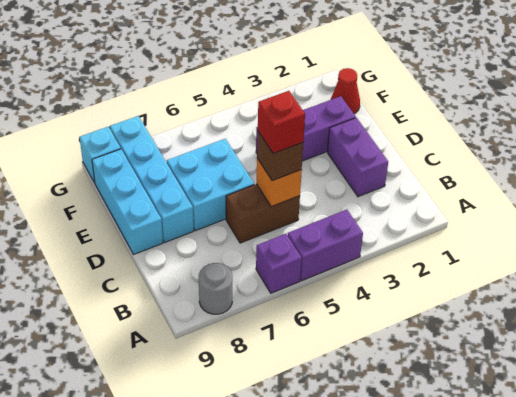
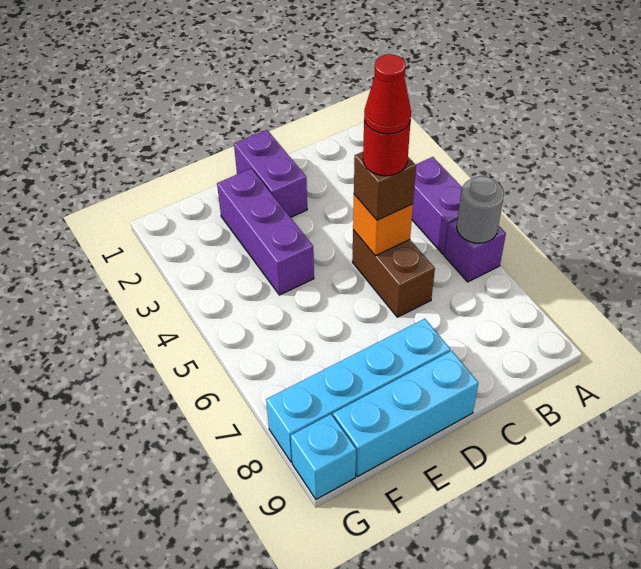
grey 1x1 round brick [199,263,232,314] -> grey 1x1 round brick moved to [457,176,504,243]
purple 1x2 brick [327,118,388,197] -> purple 1x2 brick turned to [234,130,307,217]
red 1x1 brick [258,91,305,153] -> red 1x1 round brick [363,119,411,176]
cyan 2x2 brick [167,139,254,231] -> none
red 1x1 cone [331,68,360,114] -> red 1x1 cone moved to [364,54,411,134]

